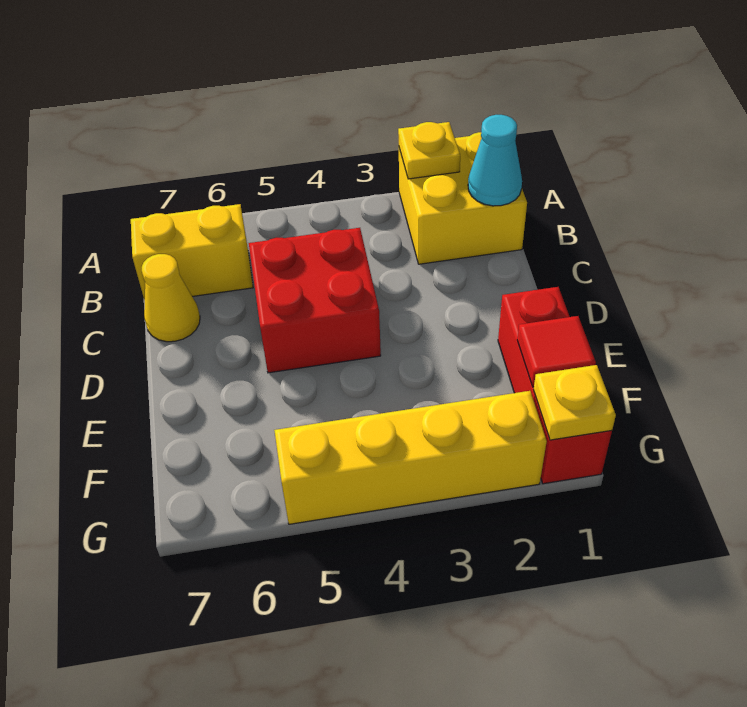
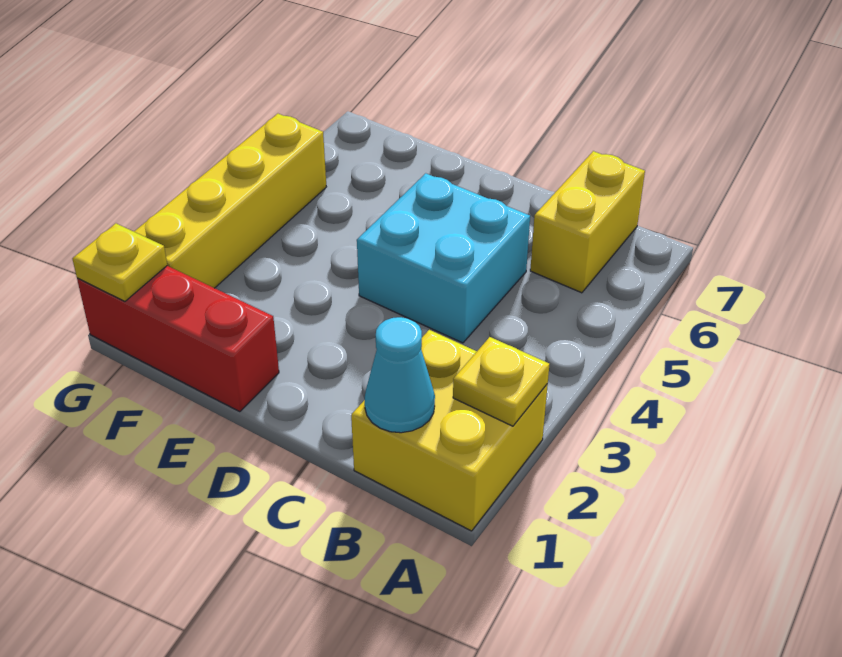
red 2x2 brick [249,228,381,373] -> cyan 2x2 brick [357,173,530,343]
yellow 1x1 cone [142,254,200,342] -> none
red 1x1 tile [517,316,596,387] -> none

